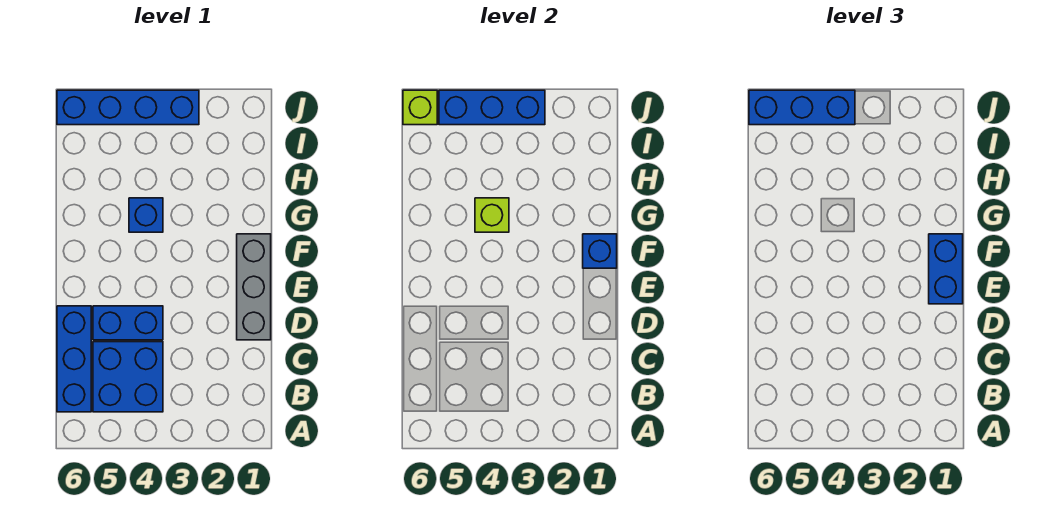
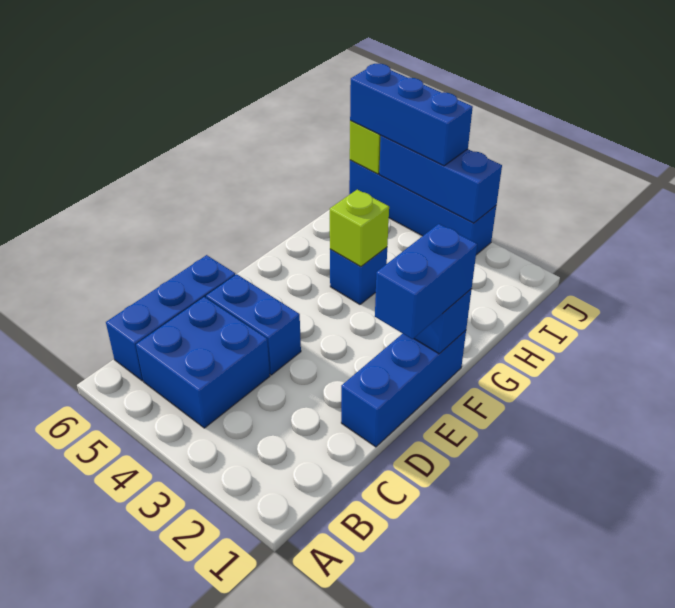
grey 1x3 brick [237,234,271,340] -> blue 1x3 brick [341,330,466,447]

